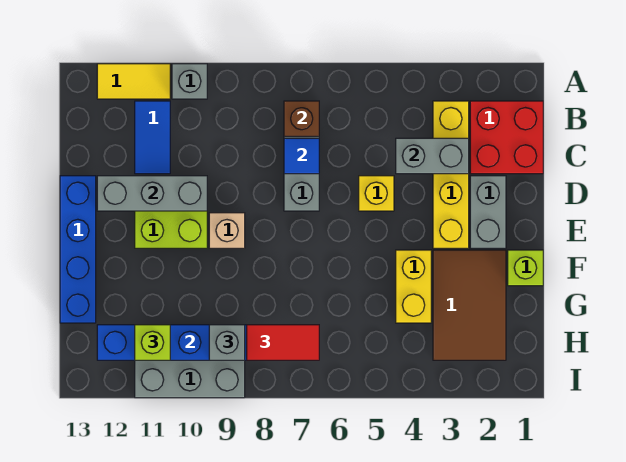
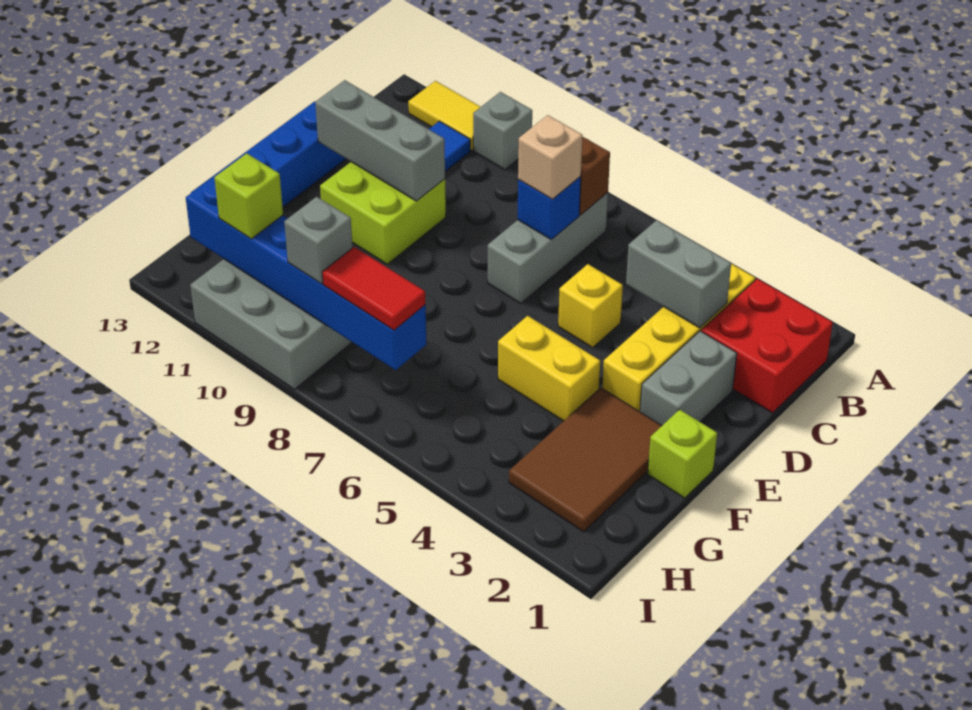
blue 1x1 tile [284,138,319,174] -> blue 1x1 brick [518,176,581,240]
tan 1x1 brick [209,213,245,248] -> tan 1x1 brick moved to [518,115,582,199]
yellow 1x2 brick [396,250,431,323] -> yellow 1x2 brick turned to [498,316,600,421]

